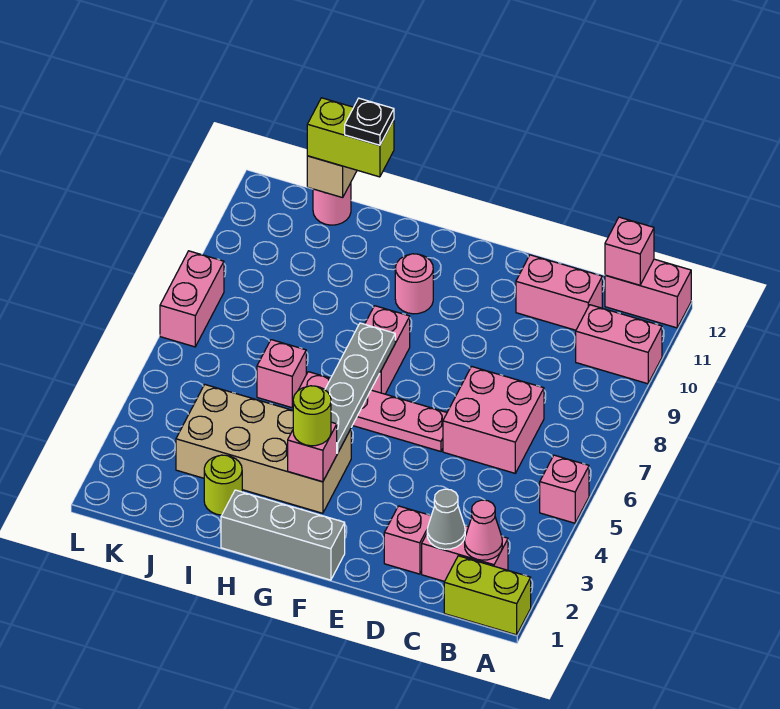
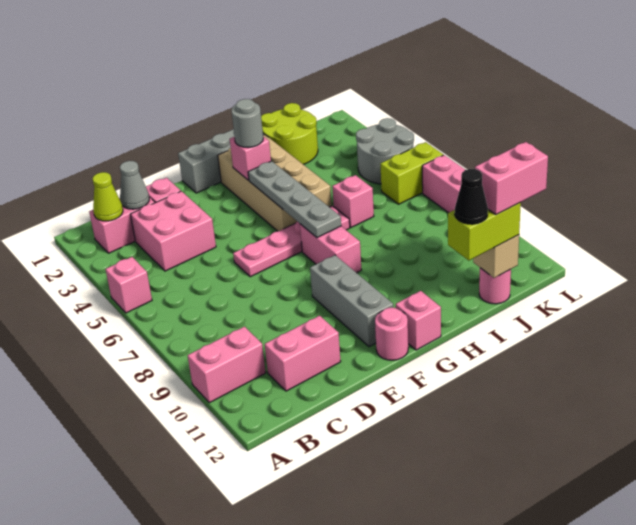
lime 1x2 brick [444,556,531,635] -> lime 1x2 brick moved to [381,142,443,204]
pink 1x2 brick [605,259,691,328] -> pink 1x2 brick moved to [475,142,548,215]
pink 1x1 cone [465,500,502,560] -> lime 1x1 cone [92,172,123,221]
pink 1x1 brick [605,217,654,285] -> pink 1x1 brick moved to [396,291,441,350]
pink 2x2 brick [443,366,544,473] -> pink 2x2 brick moved to [130,191,216,271]
none -> grey 1x3 brick [310,255,393,347]
tan 2x4 brick [176,385,351,513] -> tan 2x4 brick turned to [218,135,332,231]
lime 1x1 round brick [293,386,331,446] -> grey 1x1 round brick [231,99,263,148]
pink 1x1 round brick [395,254,433,314] -> pink 1x1 round brick moved to [375,307,408,360]
lime 1x1 round brick [204,455,242,515] -> lime 2x2 round brick [261,103,318,164]
black 1x1 plate [345,98,394,145] -> black 1x1 cone [455,169,488,224]
none -> grey 2x2 round brick [356,118,414,184]

